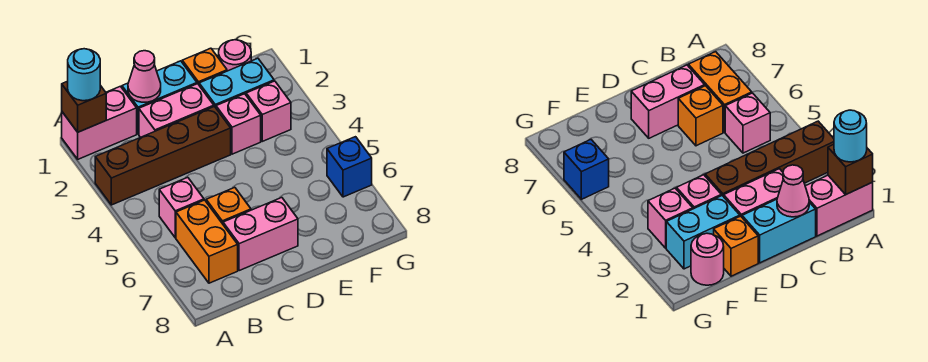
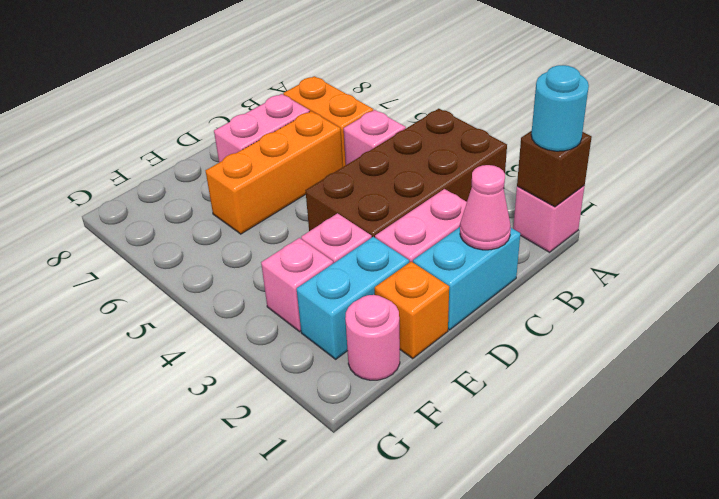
pink 1x2 brick [62,86,137,159] -> pink 1x1 brick [513,186,585,252]
brown 1x4 brick [95,107,231,205] -> brown 2x4 brick [305,109,507,237]
orange 1x1 brick [206,187,251,224] -> orange 1x3 brick [206,111,343,234]
blue 1x1 brick [327,137,372,197] -> none

